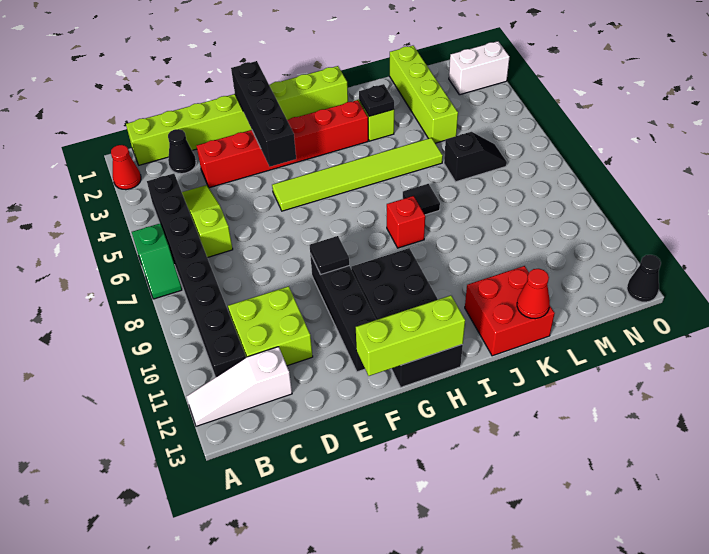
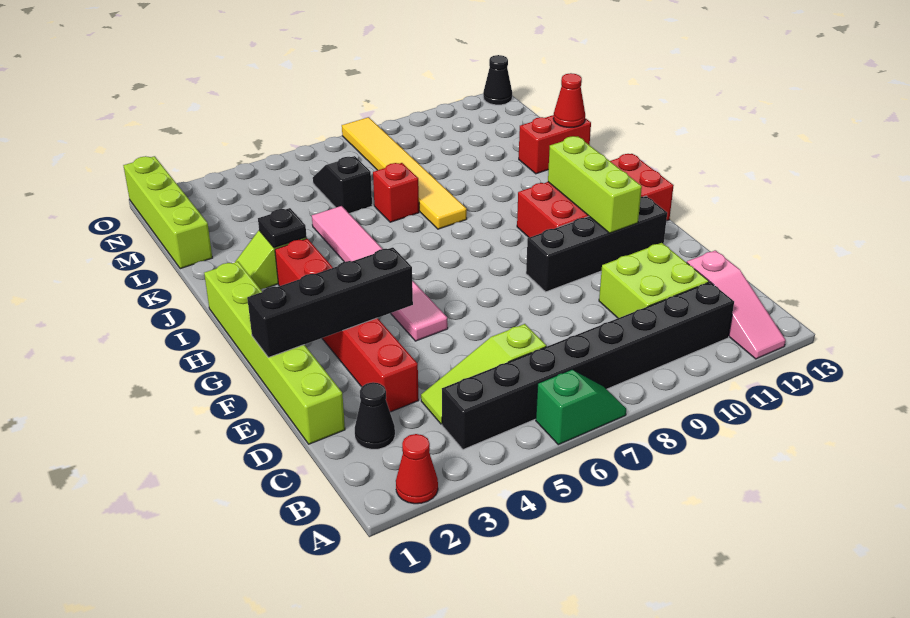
white 1x3 slope [186,347,292,426] -> pink 1x3 slope [687,250,786,359]
lime 1x8 brick [126,66,348,165] -> lime 1x6 brick [204,262,345,444]
lime 1x6 tile [272,138,443,211] -> pink 1x6 tile [312,206,448,341]
black 1x1 tile [309,236,349,274] -> none
lime 1x3 brick [356,295,465,376] -> lime 1x3 brick moved to [548,136,642,233]
black 2x4 brick [351,248,463,387] -> red 2x4 brick [517,154,674,237]
red 1x1 brick [387,196,425,248] -> red 1x1 brick moved to [373,163,419,222]
black 1x1 tile [403,184,440,215] -> none
none -> yellow 1x6 tile [342,117,467,229]
red 2x2 brick [465,266,555,356] -> red 1x2 brick [519,115,591,174]
lime 1x4 brick [390,46,458,143] -> lime 1x4 brick turned to [123,156,212,269]
white 1x2 brick [449,41,509,95] -> none

